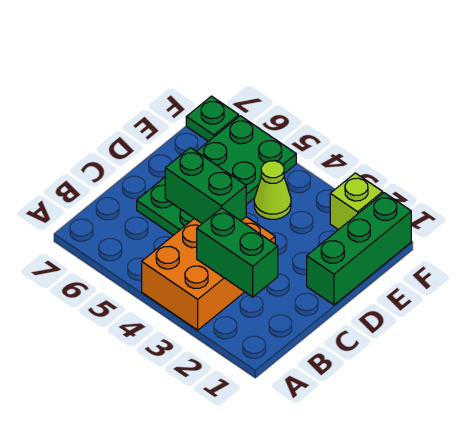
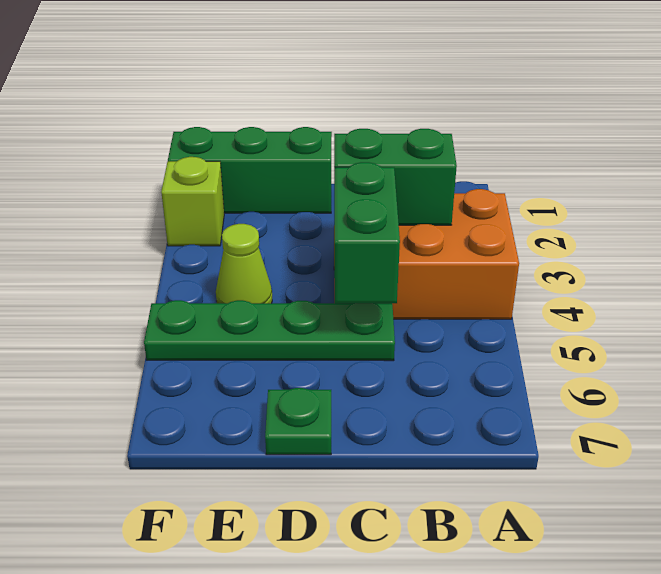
green 1x2 brick [197,208,278,297] -> green 1x2 brick turned to [334,129,457,225]
green 2x4 plate [137,116,296,235] -> green 1x4 plate [144,300,395,361]
green 1x1 plate [186,96,239,142] -> green 1x1 plate moved to [265,388,331,455]

